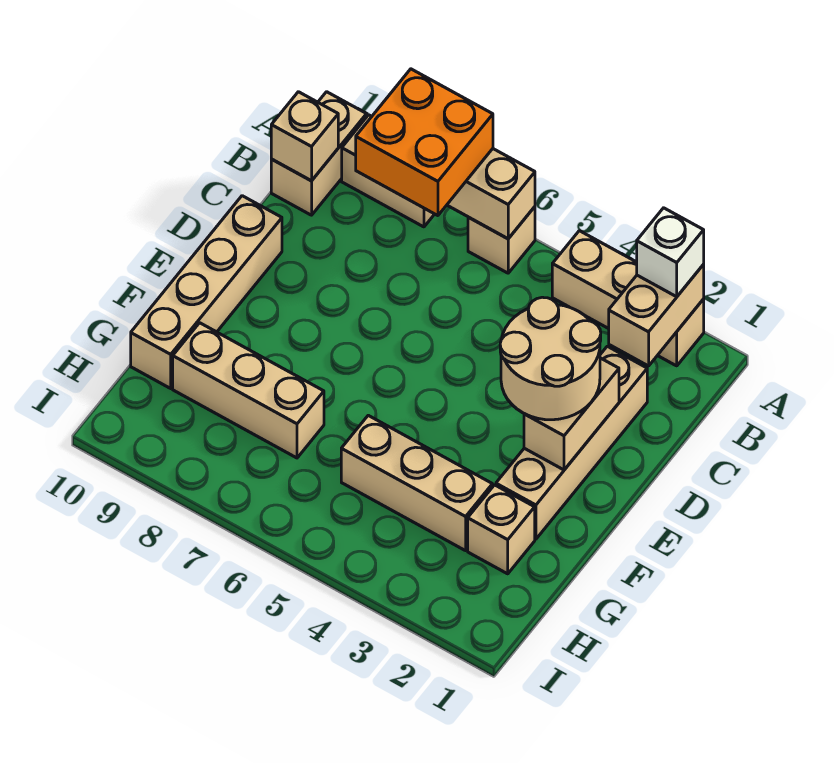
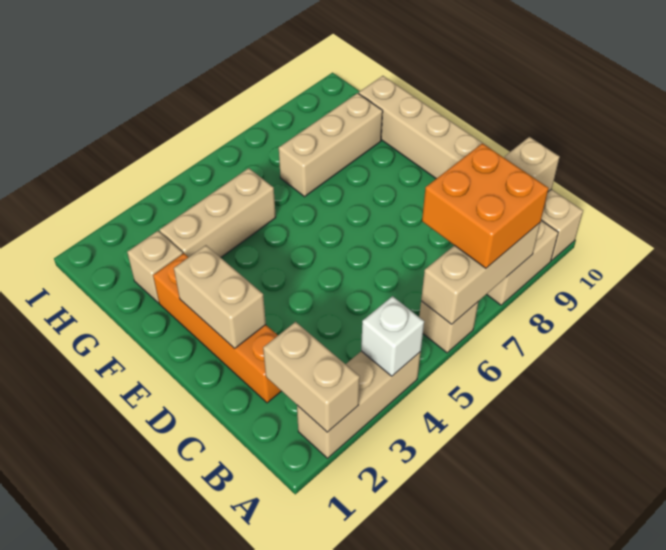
white 1x1 brick [637,208,704,297] -> white 1x1 brick moved to [361,296,424,376]
tan 1x4 brick [496,346,647,539] -> orange 1x4 brick [153,253,281,403]
tan 2x2 round brick [500,297,601,420] -> none

